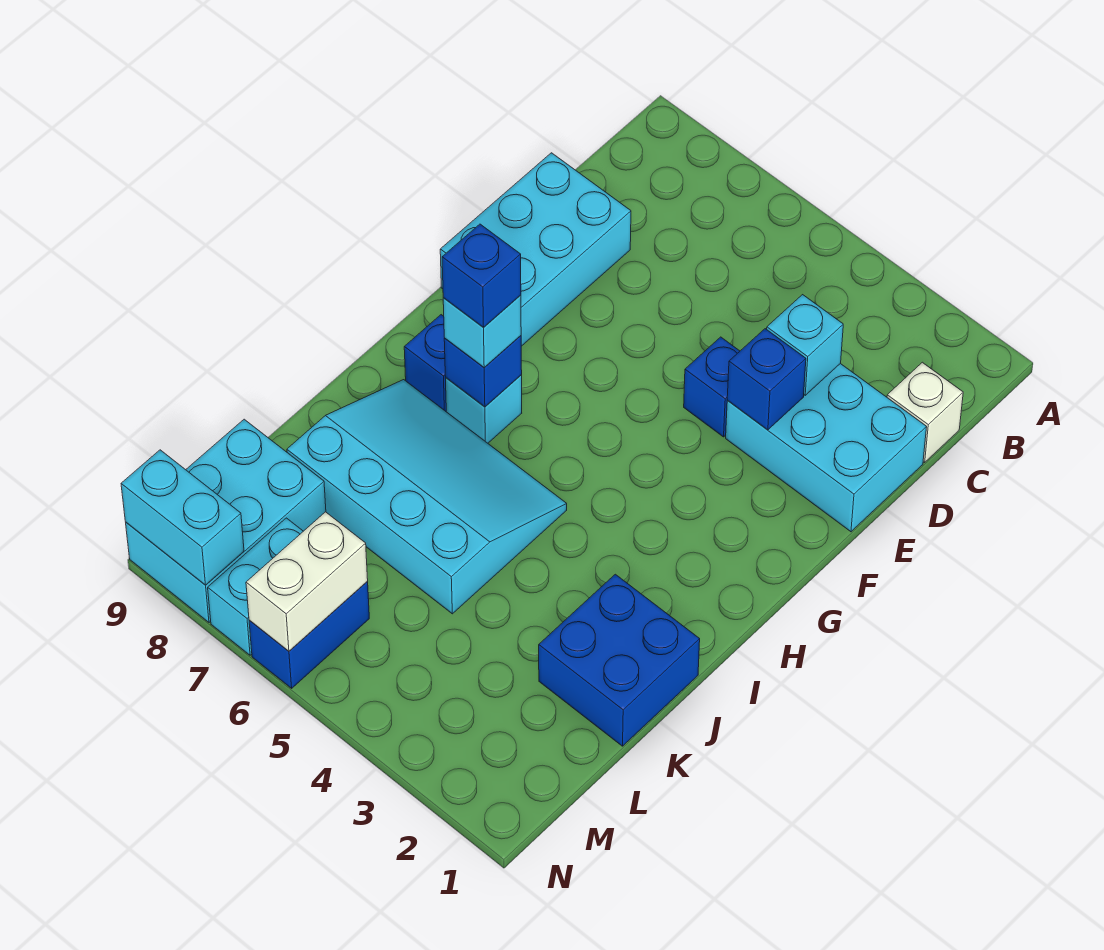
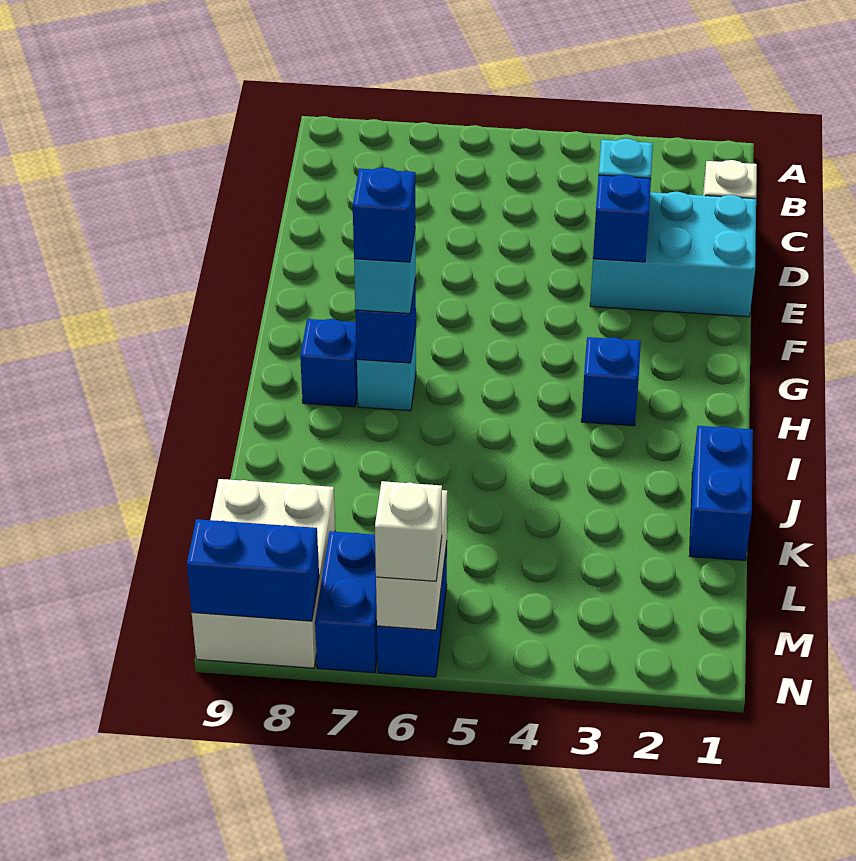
cyan 2x3 brick [440,153,631,346] -> none
blue 1x1 brick [684,337,740,437] -> blue 1x1 brick moved to [581,337,641,426]
cyan 3x4 slope [287,380,567,614] -> none
blue 2x2 brick [539,574,700,746] -> blue 1x2 brick [690,426,753,560]
cyan 2x3 brick [126,419,326,622] -> white 2x3 brick [192,479,335,668]
cyan 1x2 brick [208,518,303,655] -> blue 1x2 brick [315,531,378,673]
none -> white 1x1 brick [375,481,442,581]
cyan 1x2 brick [121,450,244,585] -> blue 1x2 brick [187,519,319,621]

